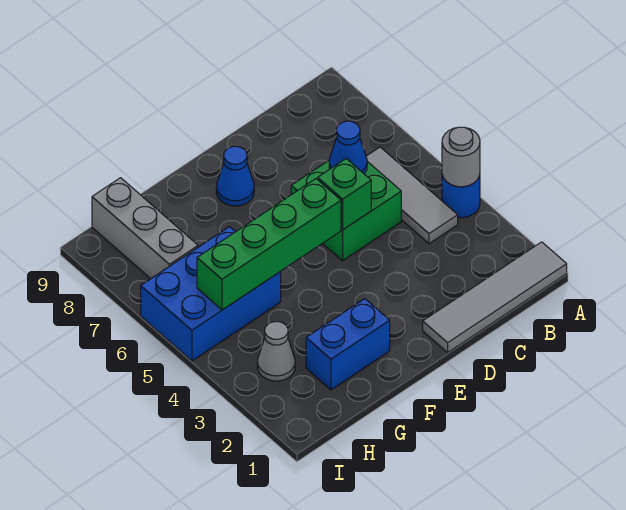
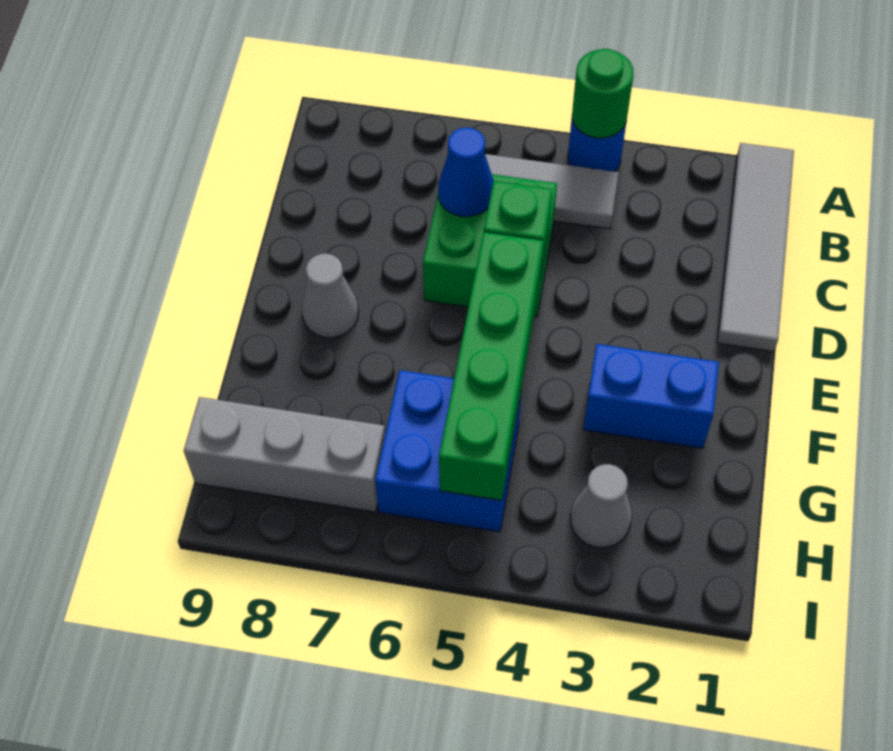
grey 1x1 round brick [442,127,480,187] -> green 1x1 round brick [572,49,633,138]
blue 1x1 cone [216,146,254,206] -> grey 1x1 cone [302,254,358,338]
blue 1x2 brick [306,299,390,390] -> blue 1x2 brick turned to [583,344,719,448]
blue 2x3 brick [141,227,281,361] -> blue 2x2 brick [375,370,521,532]

